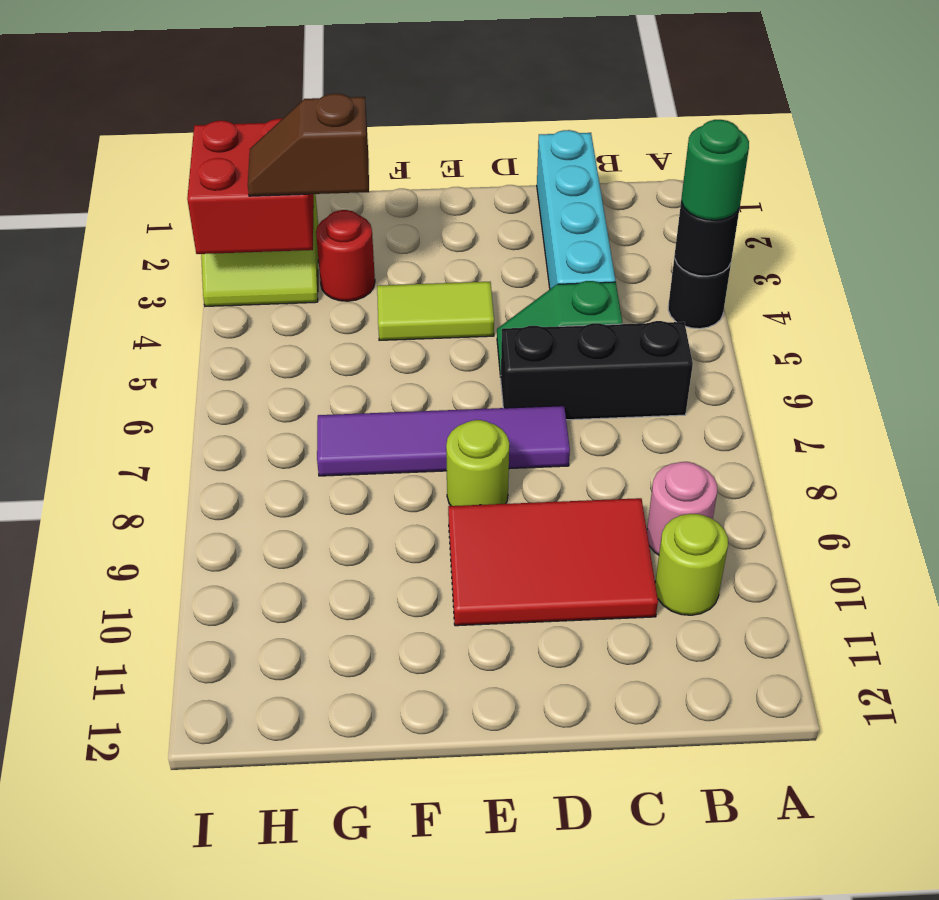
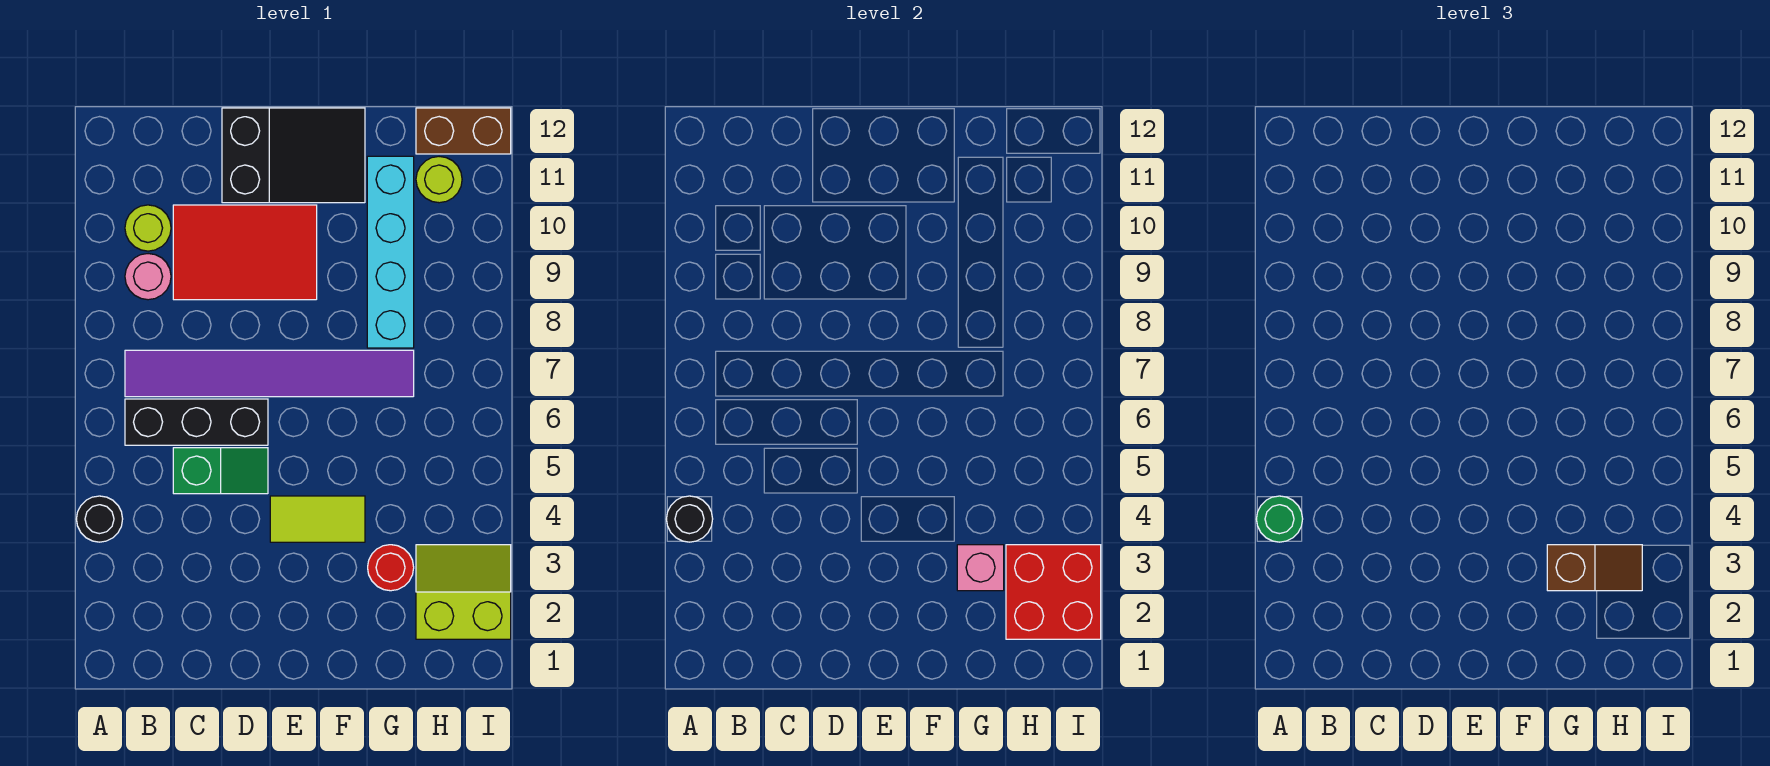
cyan 1x4 brick [537,130,615,289] -> cyan 1x4 brick moved to [367,156,414,348]
purple 1x4 tile [317,406,570,476] -> purple 1x6 tile [125,350,414,397]
none -> black 2x3 slope [222,108,365,203]
lime 1x1 round brick [446,420,509,506] -> lime 1x1 round brick moved to [416,157,462,203]
none -> pink 1x1 brick [957,545,1004,591]
none -> brown 1x2 brick [416,108,511,154]

